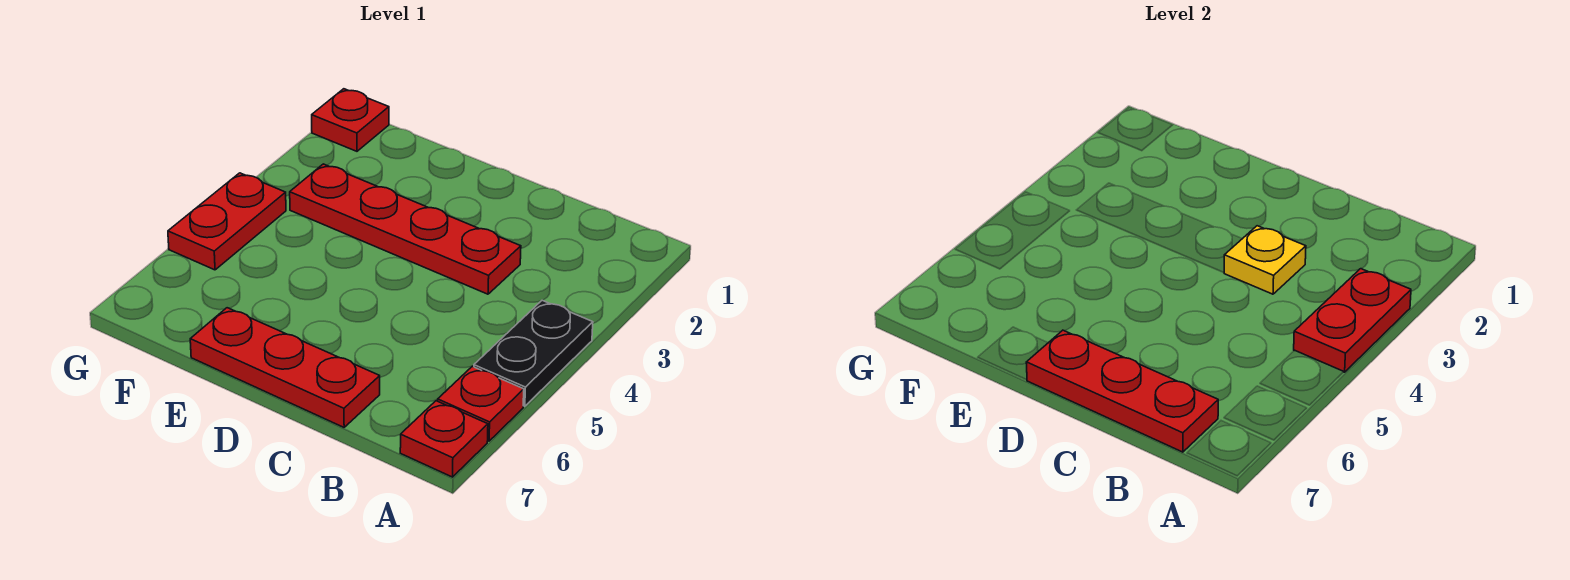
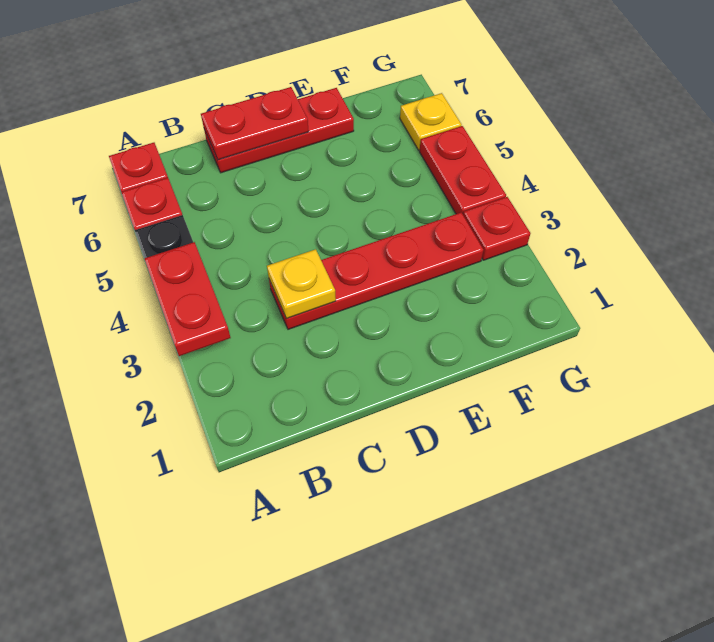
red 1x3 plate [1026,330,1218,452] -> red 1x2 plate [201,87,309,160]
red 1x1 plate [312,89,389,151] -> red 1x1 plate moved to [463,197,530,260]
none -> yellow 1x1 plate [400,93,461,150]

